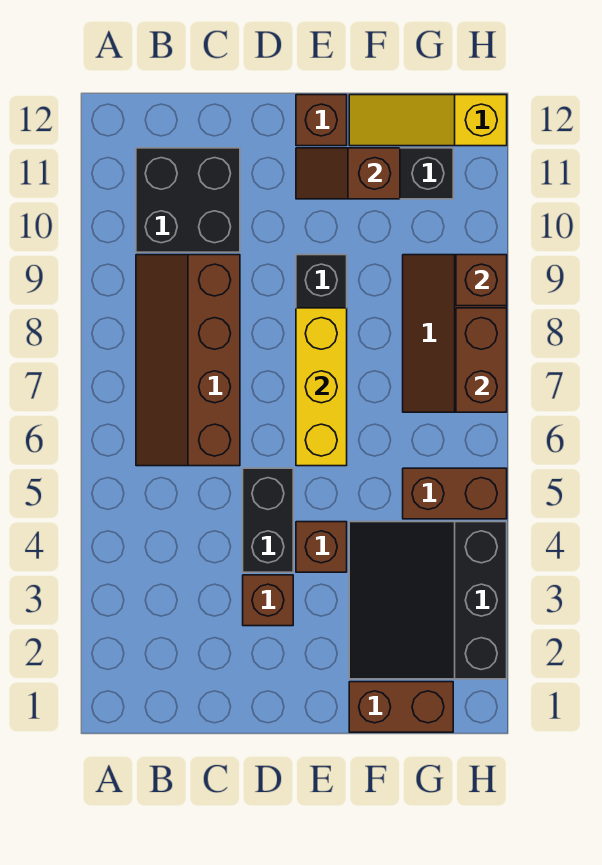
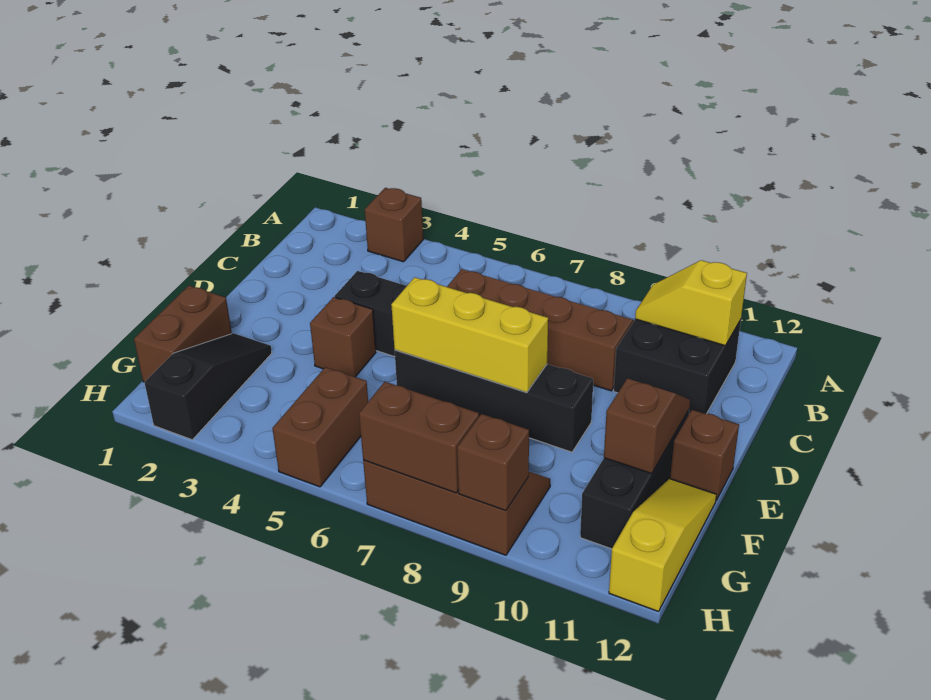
none -> yellow 1x2 slope [635,260,747,346]
brown 1x1 brick [243,575,293,626] -> brown 1x1 brick moved to [365,188,423,262]
black 3x3 slope [349,522,507,679] -> black 1x3 slope [145,333,272,440]

